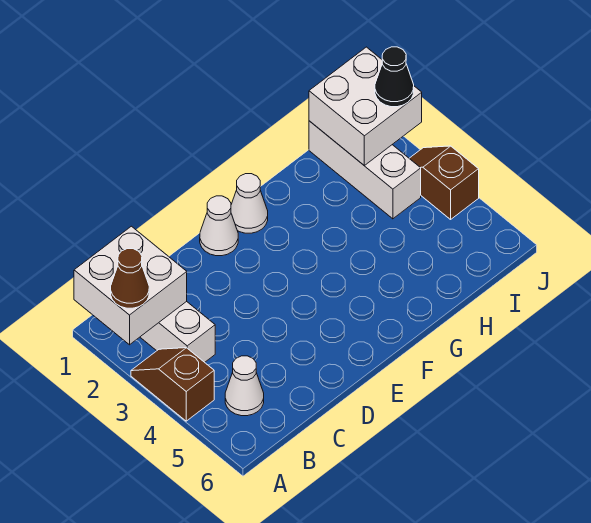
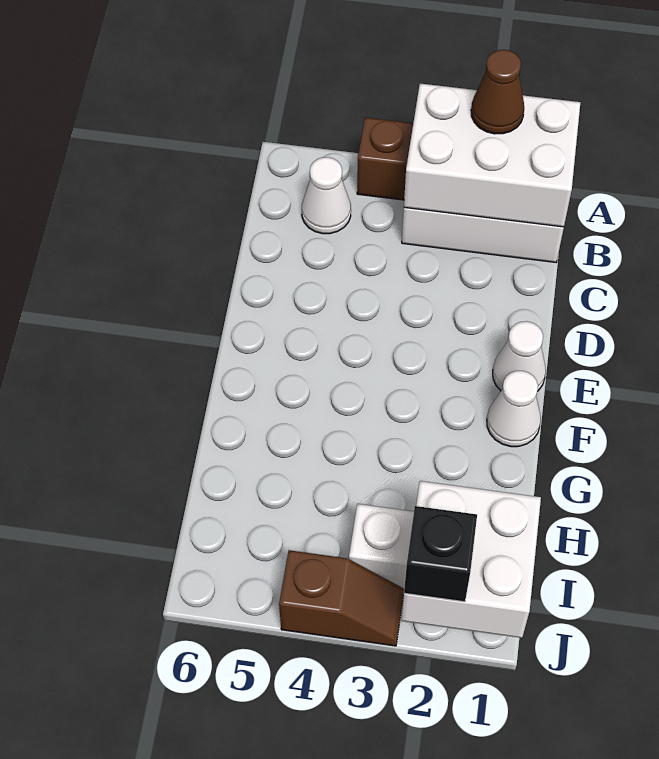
white 2x2 brick [74,226,187,345] -> white 2x3 brick [404,84,580,227]
black 1x1 cone [375,47,414,107] -> black 1x1 brick [404,506,477,602]

